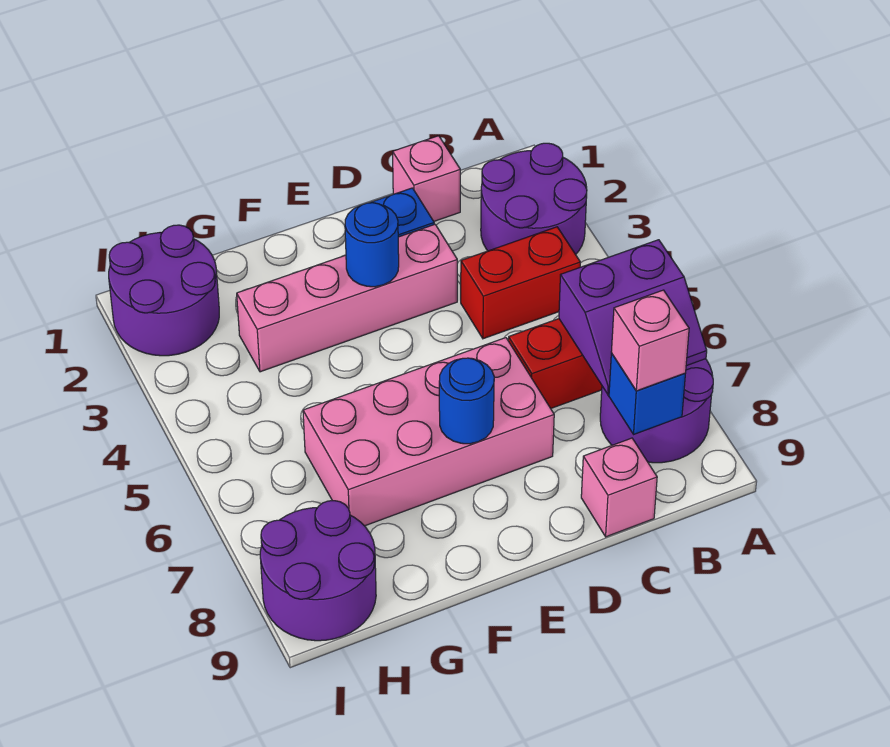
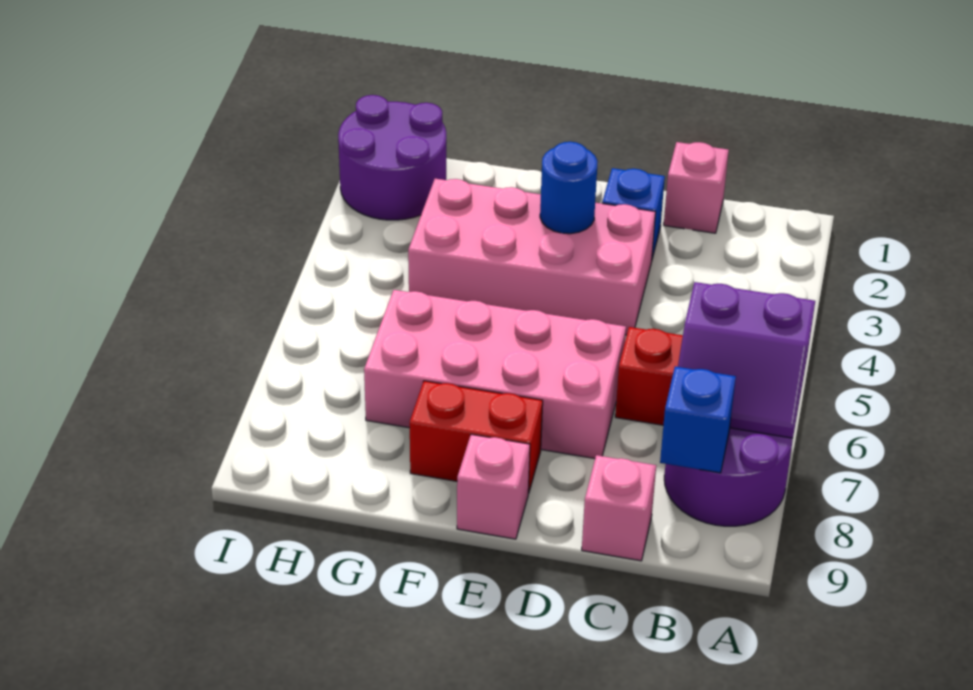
purple 2x2 round brick [481,143,587,255] -> none
red 1x2 brick [461,227,580,339] -> red 1x2 brick moved to [410,381,543,494]
pink 1x1 brick [611,290,689,391] -> pink 1x1 brick moved to [457,434,530,539]
pink 1x4 brick [237,224,457,372] -> pink 2x4 brick [408,179,656,335]
blue 1x1 round brick [439,358,494,444] -> none
purple 2x2 round brick [260,501,376,641] -> none

